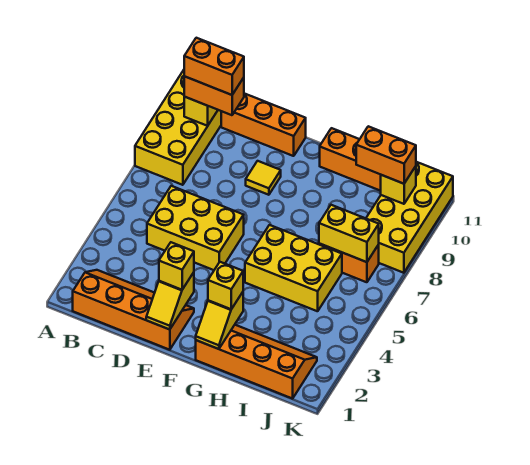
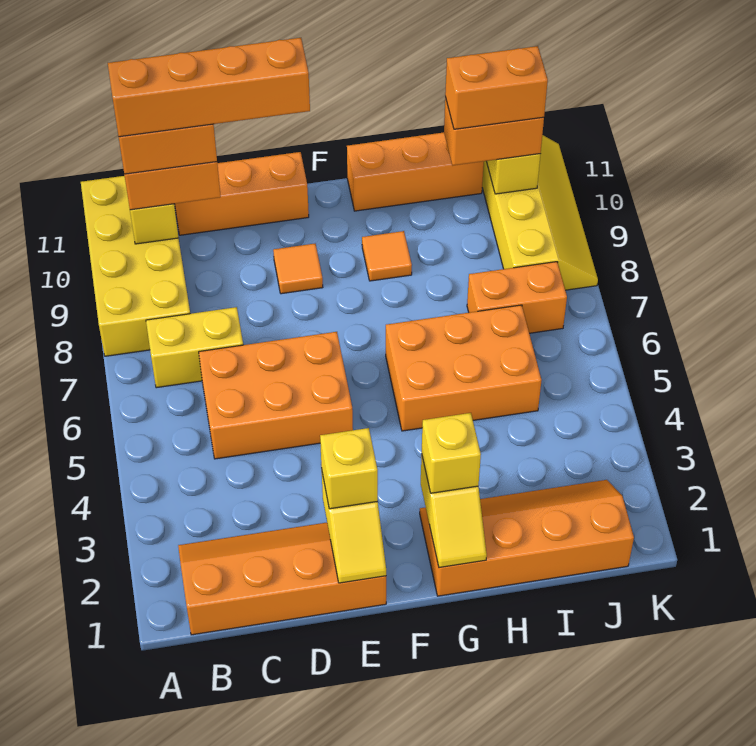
none -> orange 1x4 brick [108,38,310,137]
yellow 2x3 brick [147,186,244,270] -> orange 2x3 brick [199,332,353,459]
yellow 1x1 tile [246,161,281,195] -> orange 1x1 tile [273,244,323,294]
yellow 2x3 brick [245,225,342,311] -> orange 2x3 brick [386,305,542,431]
none -> orange 1x1 tile [362,231,412,281]
yellow 1x2 brick [319,205,379,262] -> yellow 1x2 brick moved to [146,307,243,388]
none -> orange 1x2 brick [445,46,548,129]
yellow 2x4 brick [366,162,453,273] -> yellow 2x4 slope [482,135,598,290]

